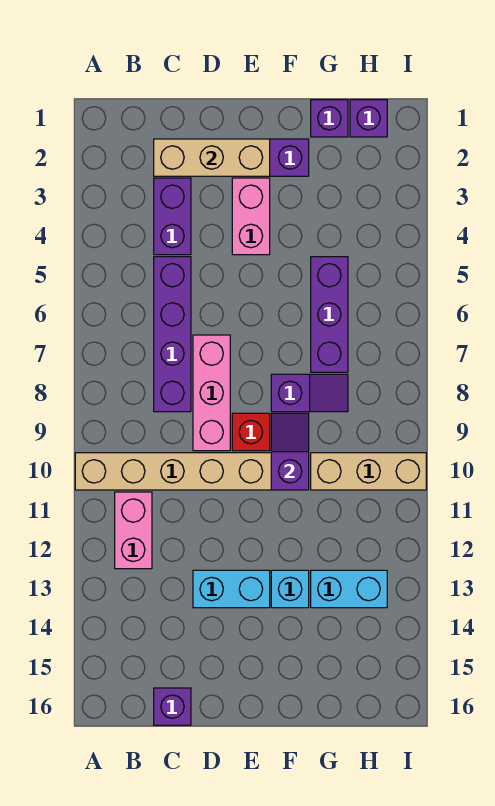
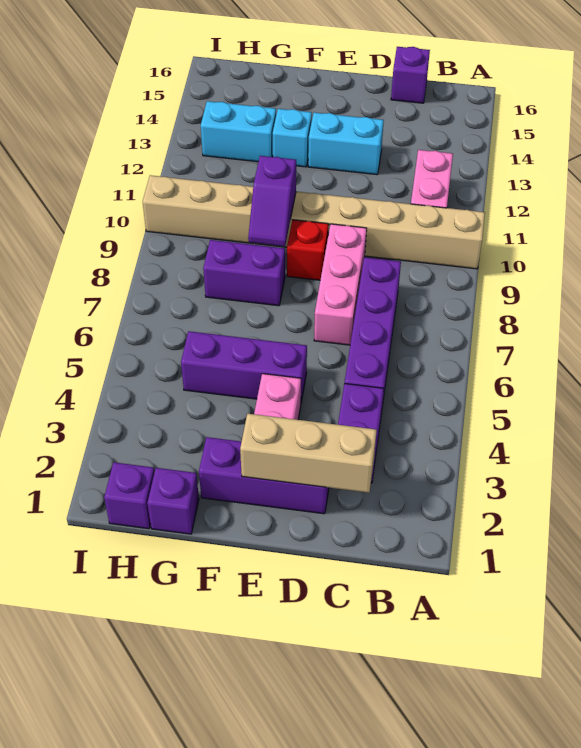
purple 1x2 slope [271,374,348,412] -> purple 1x2 brick [203,240,285,306]
purple 1x3 brick [311,257,348,372] -> purple 1x3 brick turned to [181,331,307,402]

